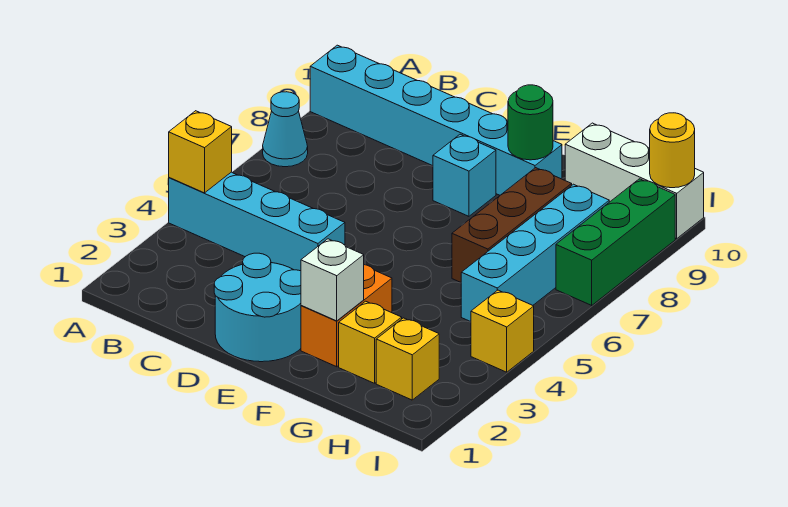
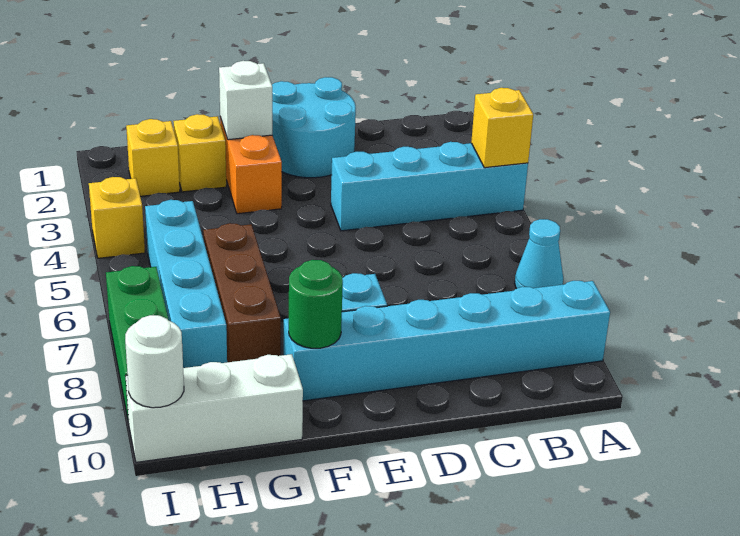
yellow 1x1 round brick [650,113,695,188] -> white 1x1 round brick [125,315,184,408]

